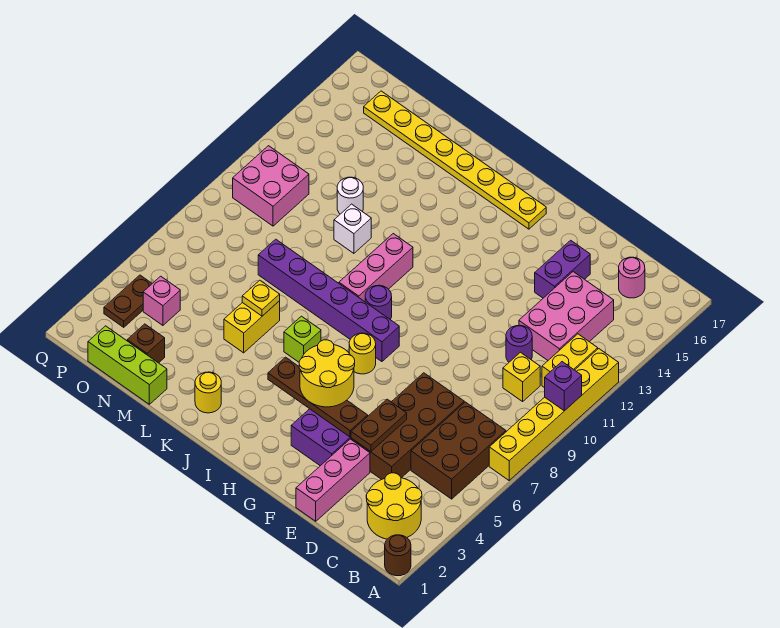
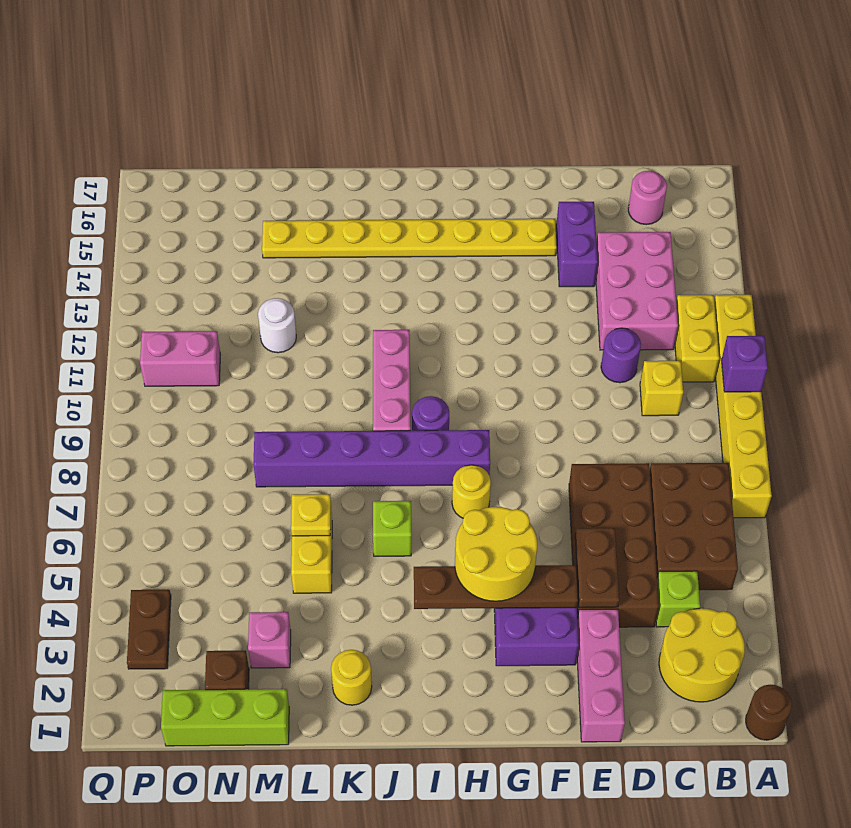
none -> lime 1x1 brick [656,571,700,627]
yellow 1x8 plate [364,91,546,229] -> yellow 1x8 plate moved to [262,219,557,258]
white 1x1 brick [334,204,371,253] -> none
pink 1x1 brick [143,276,180,325] -> pink 1x1 brick moved to [248,612,291,668]
pink 2x2 brick [233,146,309,226] -> pink 1x2 brick [140,331,220,386]

